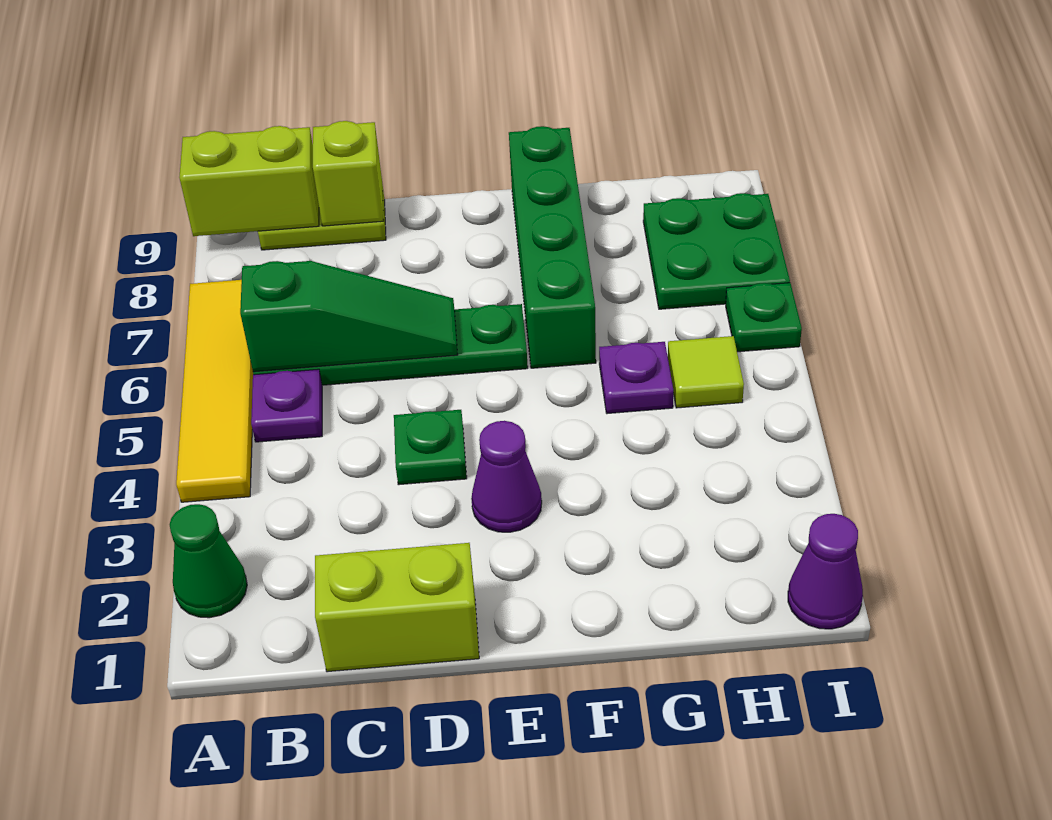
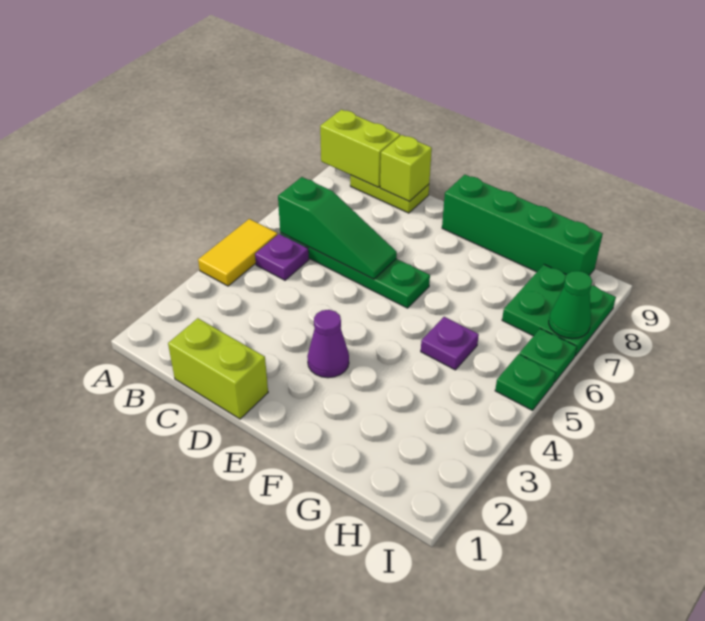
green 1x1 cone [170,504,247,618] -> green 1x1 cone moved to [549,271,592,339]
yellow 1x4 tile [176,280,254,502] -> yellow 1x2 tile [198,219,278,286]
green 1x1 plate [394,410,467,485] -> green 1x1 plate moved to [495,354,556,410]
green 1x4 brick [509,126,596,368] -> green 1x4 brick turned to [442,174,603,275]
lime 1x1 tile [668,336,744,408] -> none
purple 1x1 cone [788,514,863,629] -> none

